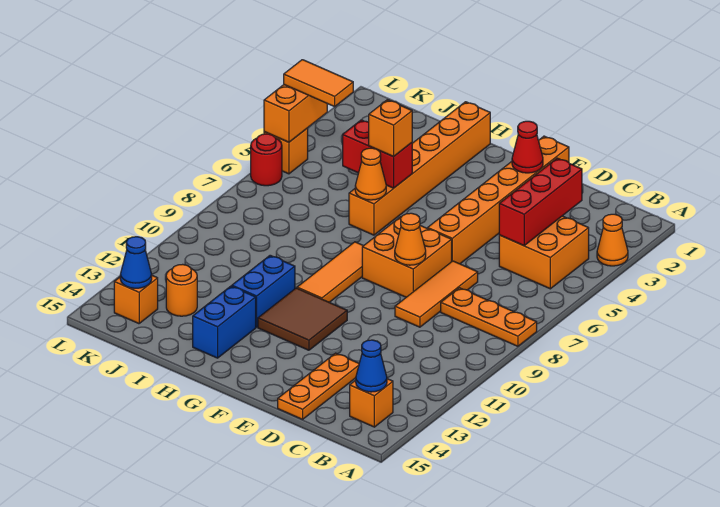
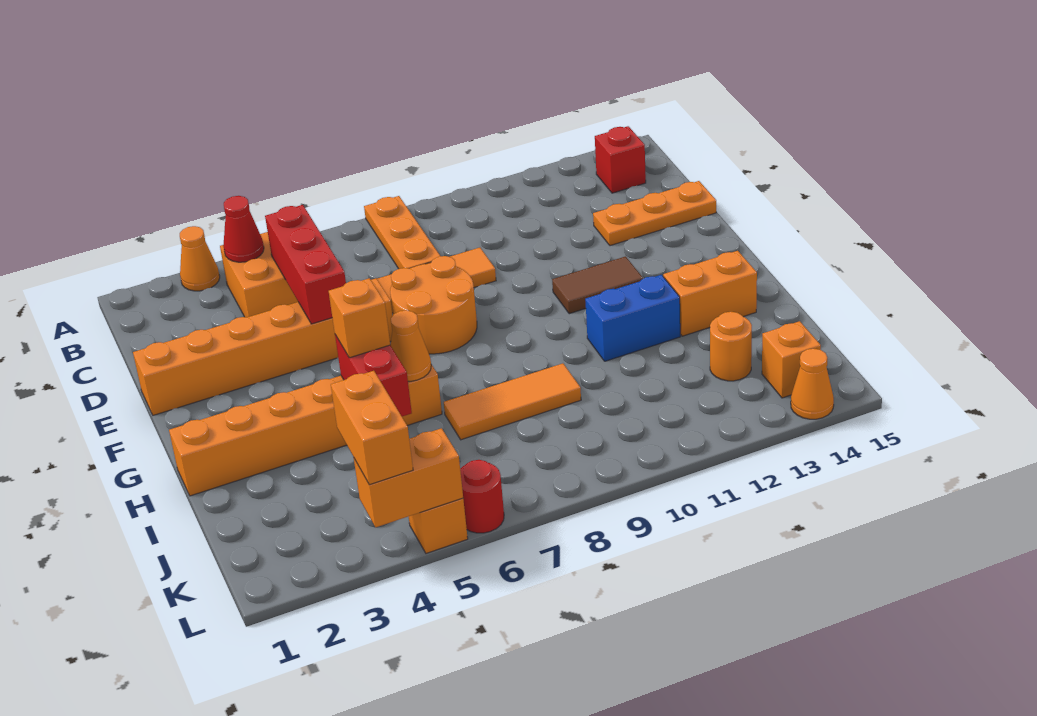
orange 1x1 brick [350,379,393,427] -> red 1x1 brick [595,126,646,193]
blue 1x1 cone [356,340,387,392] -> none
red 1x3 brick [499,158,582,246] -> red 1x3 brick turned to [265,205,346,324]
red 1x1 cone [512,121,543,173] -> red 1x1 cone moved to [223,196,264,262]
orange 2x2 brick [362,217,452,297] -> orange 2x2 round brick [390,256,477,354]
orange 1x1 cone [395,213,426,265] -> orange 1x1 cone moved to [791,349,834,419]
brown 2x2 tile [258,288,347,350] -> brown 1x2 tile [552,257,643,314]
orange 1x3 tile [297,242,363,302] -> orange 1x3 tile moved to [444,363,581,440]
blue 1x2 brick [193,286,256,358] -> orange 1x2 brick [663,251,757,336]
orange 1x2 tile [284,60,353,107] -> orange 1x2 brick [331,371,413,485]
blue 1x1 cone [120,237,152,288] -> none

